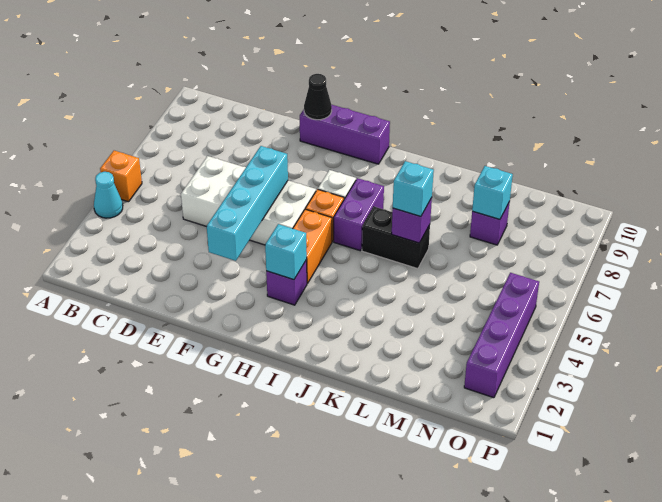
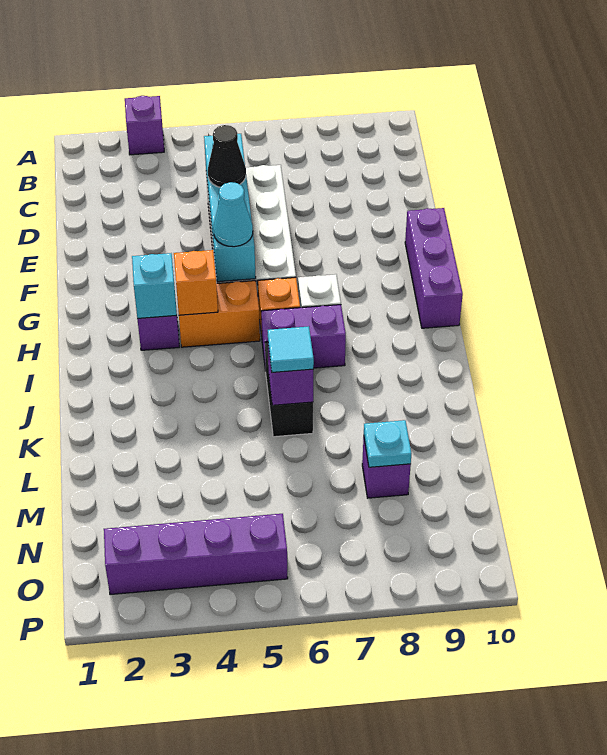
none -> purple 1x1 brick [125,96,164,155]
cyan 1x1 cone [94,172,123,218] -> cyan 1x1 cone moved to [213,182,253,247]
orange 1x1 brick [100,151,142,202] -> orange 1x1 brick moved to [174,250,218,315]
cyan 1x4 brick [207,146,288,261] -> cyan 1x4 brick turned to [204,134,256,282]
black 1x1 cone [304,74,332,120] -> black 1x1 cone moved to [208,125,246,187]
cyan 1x1 brick [393,161,434,216] -> cyan 1x1 tile [268,326,314,372]
cyan 1x1 brick [472,166,513,219] -> cyan 1x1 plate [364,420,411,467]

